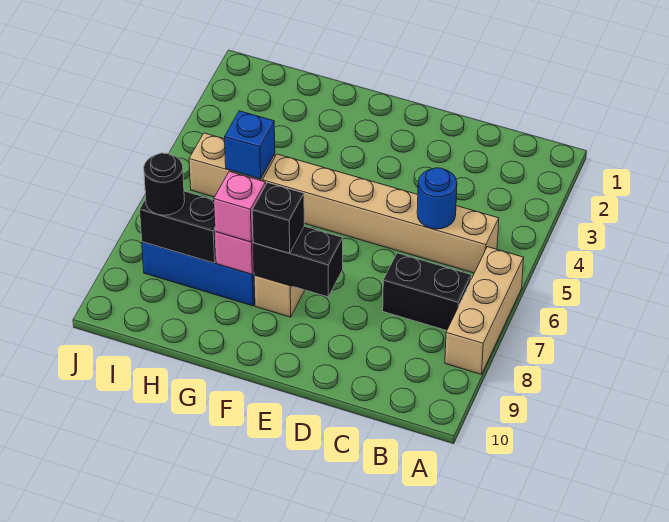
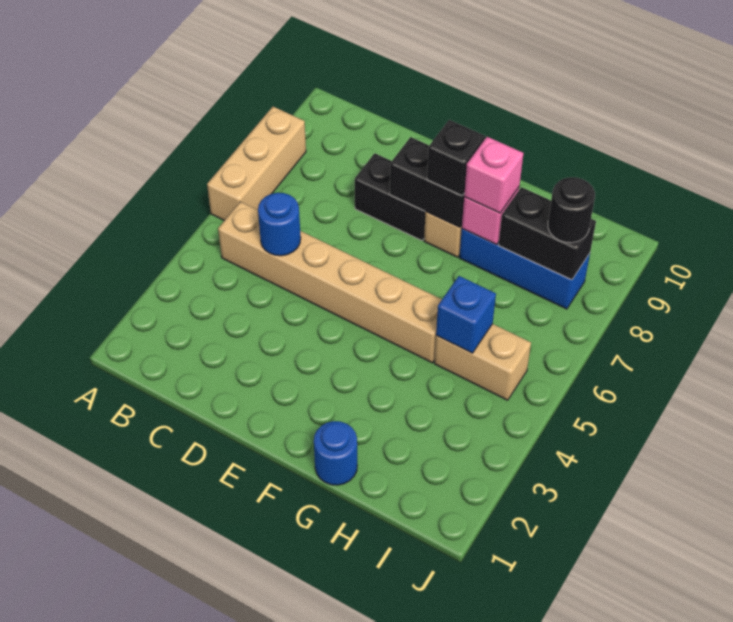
black 1x2 brick [383,253,472,330] -> black 1x2 brick moved to [355,153,425,240]
none -> blue 1x1 round brick [314,421,357,485]

